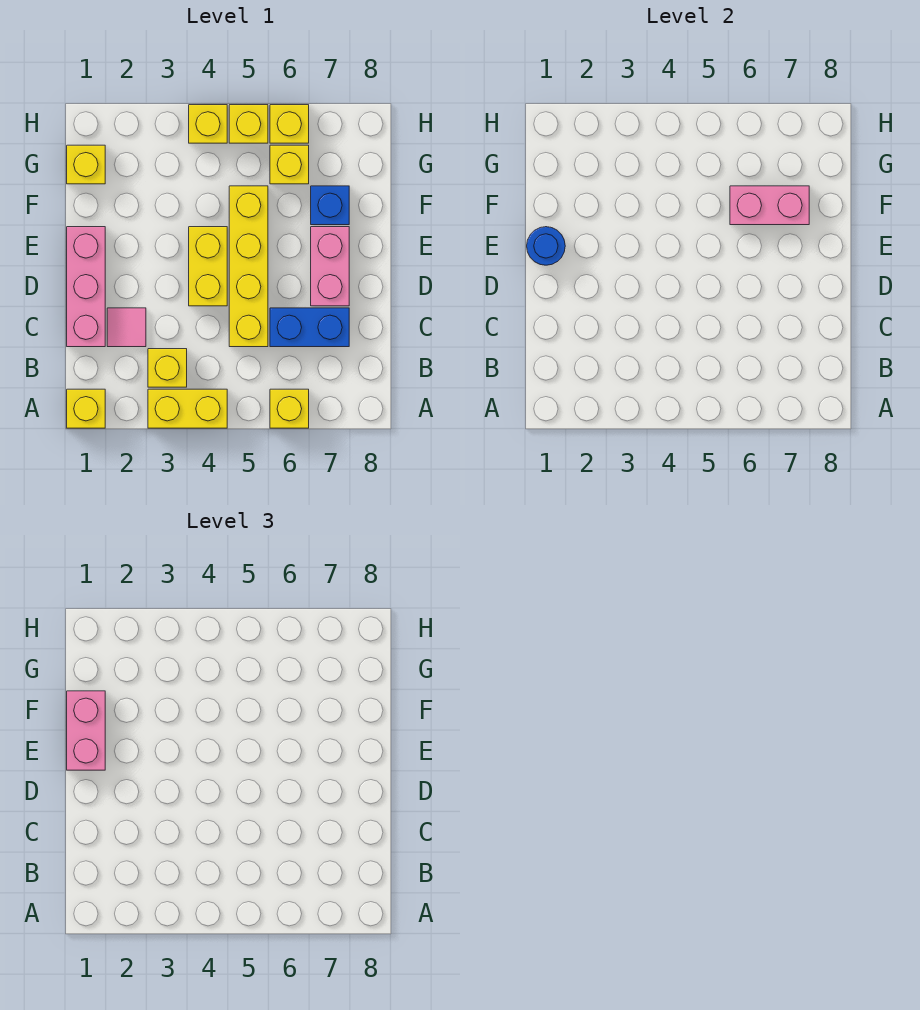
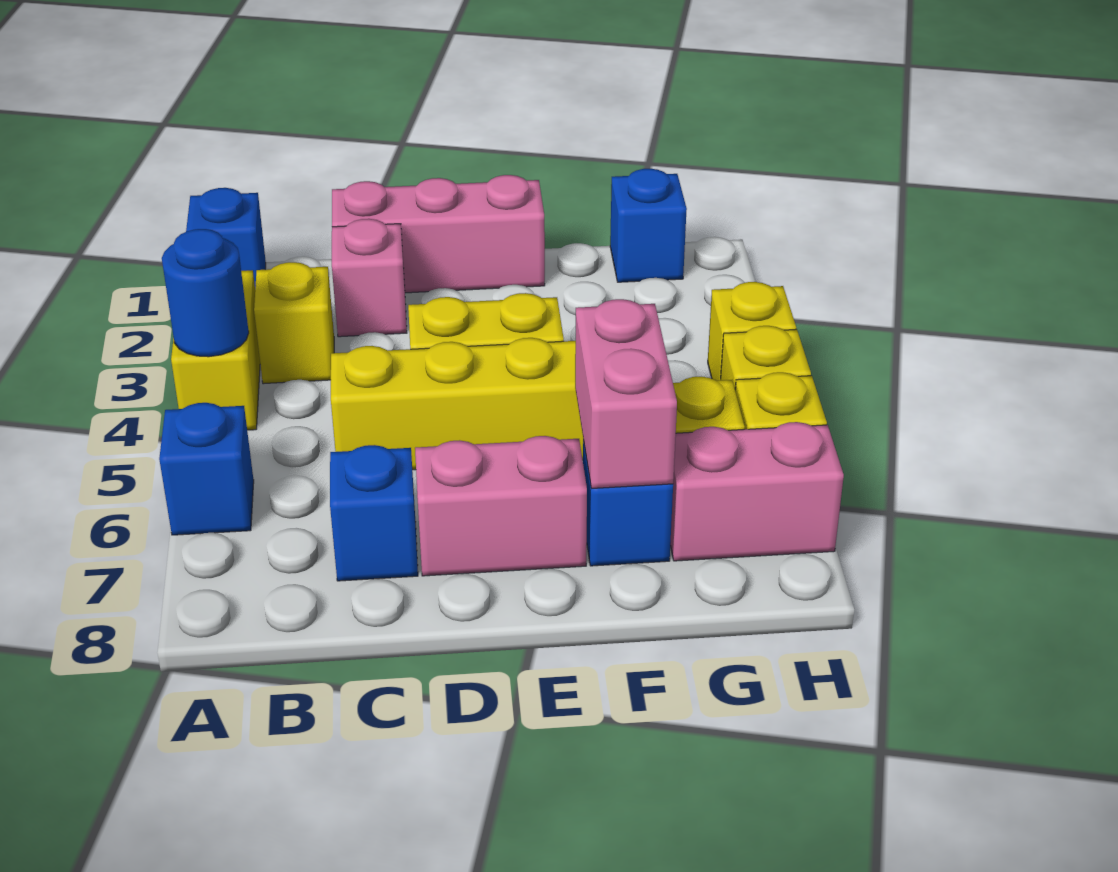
yellow 1x1 brick [67,389,105,428] -> blue 1x1 brick [186,188,266,287]
yellow 1x1 brick [270,389,309,428] -> blue 1x1 brick [159,403,254,535]
pink 1x1 tile [107,308,146,347] -> pink 1x1 brick [332,219,407,337]
blue 1x2 brick [270,308,349,347] -> blue 1x1 brick [330,445,418,581]
blue 1x1 round brick [527,227,565,265] -> blue 1x1 round brick moved to [162,229,249,357]
pink 1x2 brick [67,691,105,770] -> pink 1x2 brick moved to [670,422,844,561]
yellow 1x1 brick [67,145,105,184] -> blue 1x1 brick [610,169,687,282]

